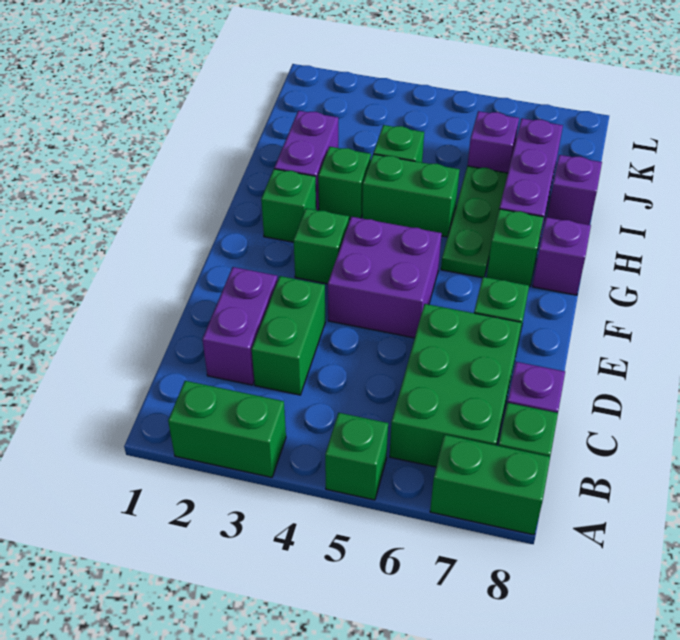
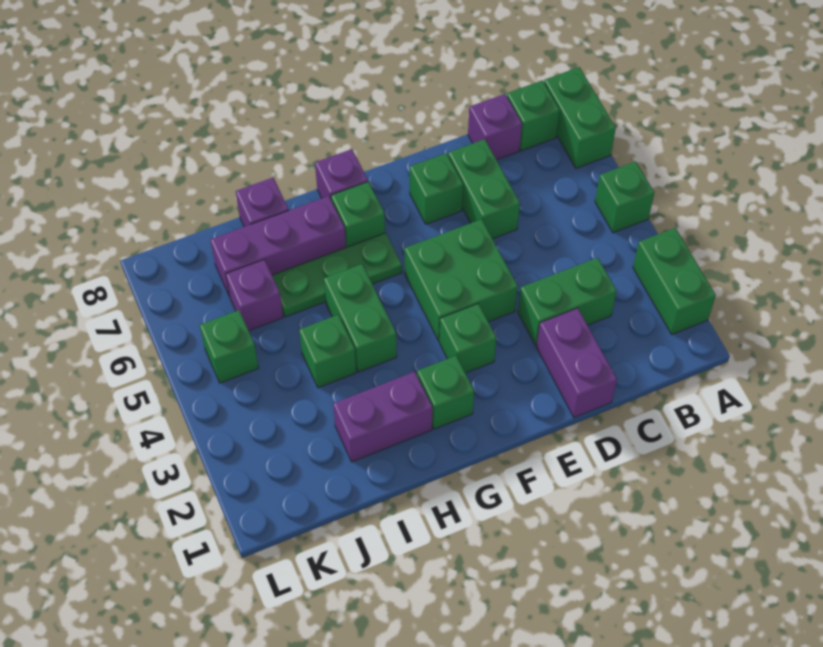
green 2x3 brick [390,304,521,467] -> green 1x2 brick [448,139,520,239]
purple 1x2 brick [202,267,278,385] -> purple 1x2 brick turned to [536,308,617,418]
purple 2x2 brick [328,217,442,338] -> green 2x2 brick [404,219,518,341]
green 1x1 brick [318,147,371,219] -> green 1x1 brick moved to [200,310,259,383]

